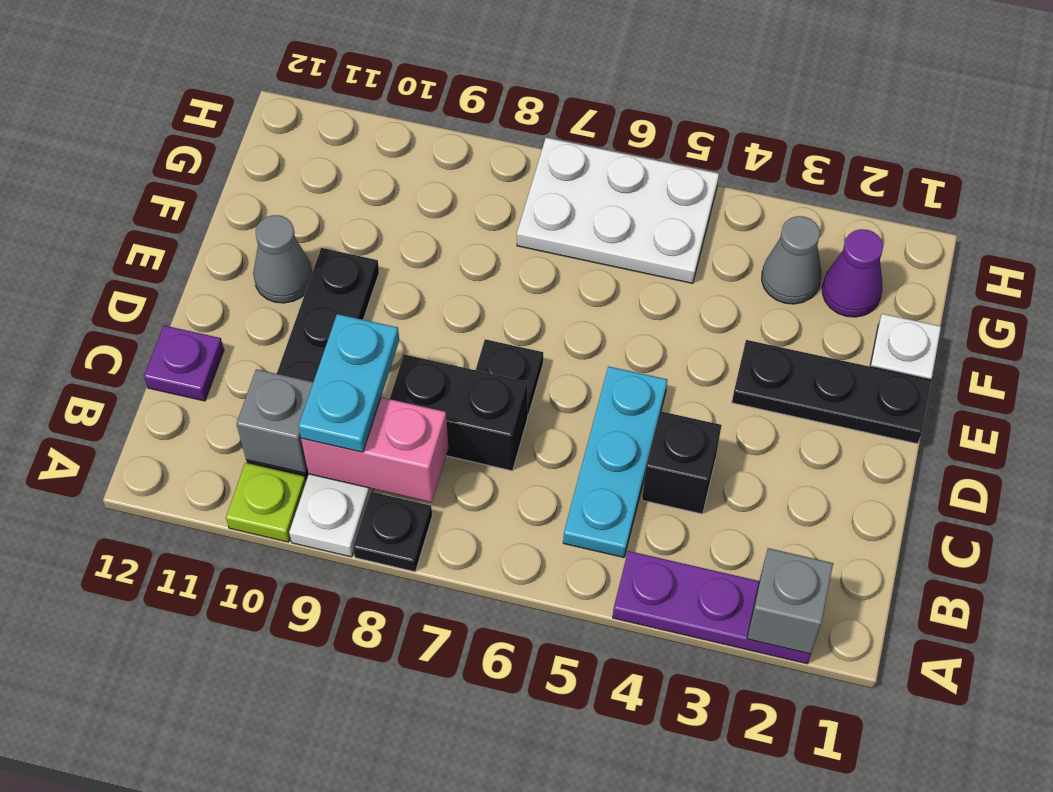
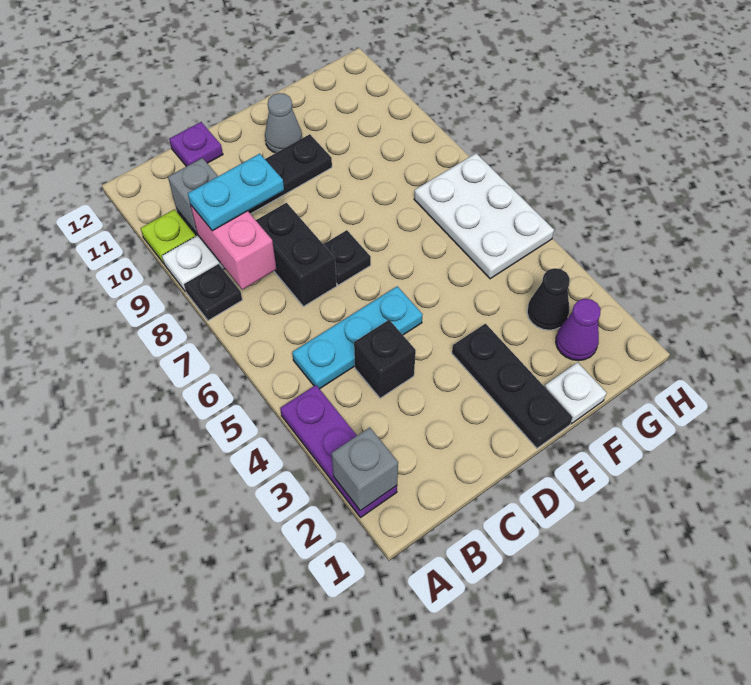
grey 1x1 cone [762,216,821,304] -> black 1x1 cone [527,268,570,330]

